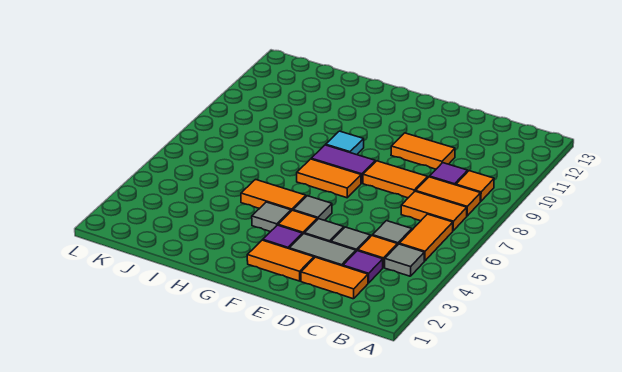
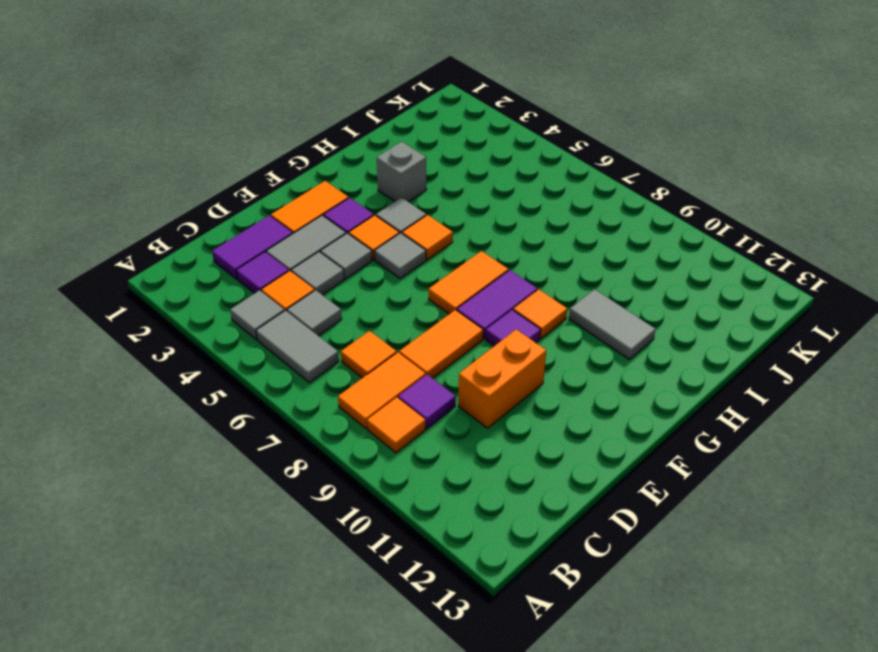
orange 1x2 tile [399,214,453,261] -> grey 1x2 tile [256,310,339,383]
orange 1x2 tile [401,191,467,231] -> orange 1x1 tile [341,331,396,378]
orange 1x2 tile [301,257,368,299] -> purple 1x2 tile [212,215,293,279]
orange 1x2 tile [391,133,455,169] -> orange 1x2 brick [458,329,546,428]
none -> purple 1x1 tile [486,310,541,346]
orange 1x2 tile [241,180,306,211] -> orange 1x1 tile [402,215,453,260]
cyan 1x1 tile [326,131,364,155] -> orange 1x1 tile [513,289,567,338]
none -> grey 1x1 brick [377,142,426,202]
none -> grey 1x2 tile [569,289,656,360]

